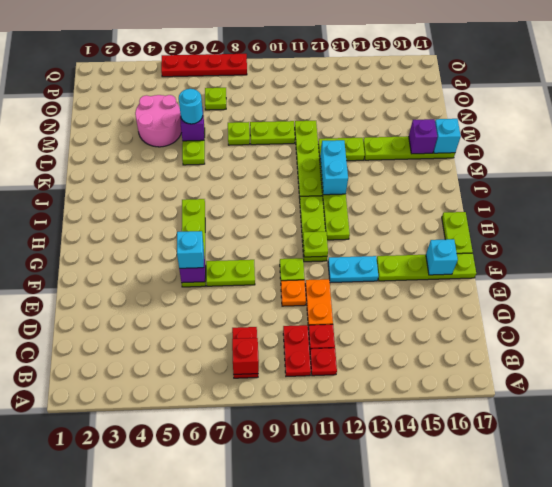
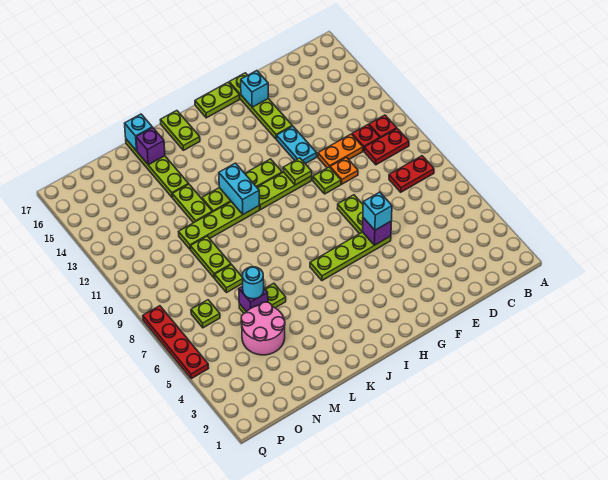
red 1x1 brick [232,338,259,374] -> none
cyan 1x2 brick [320,140,348,195] -> cyan 1x2 brick turned to [219,163,259,214]
none -> lime 1x2 plate [161,111,200,150]

